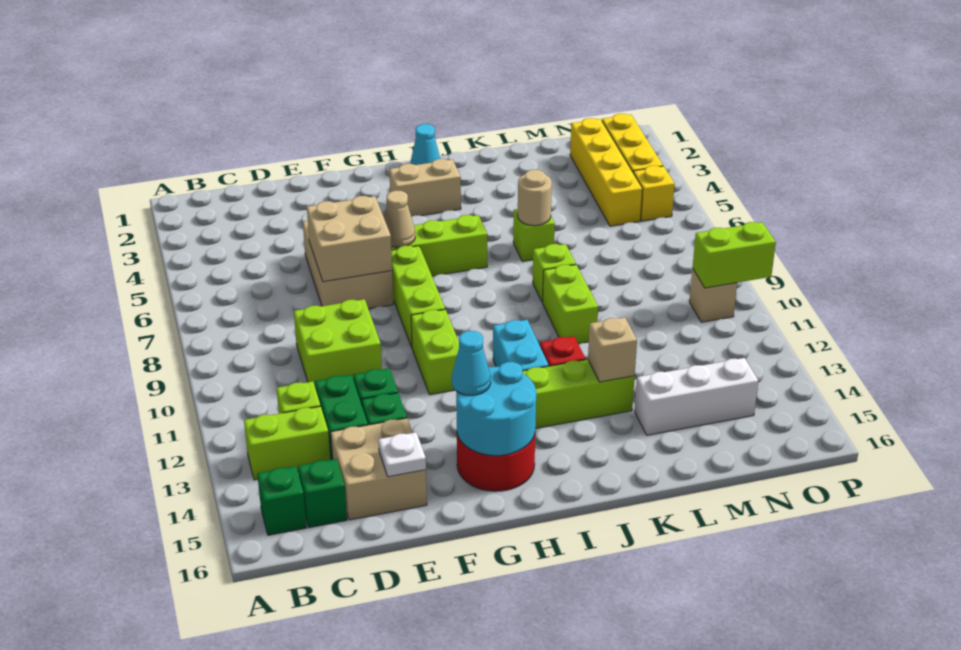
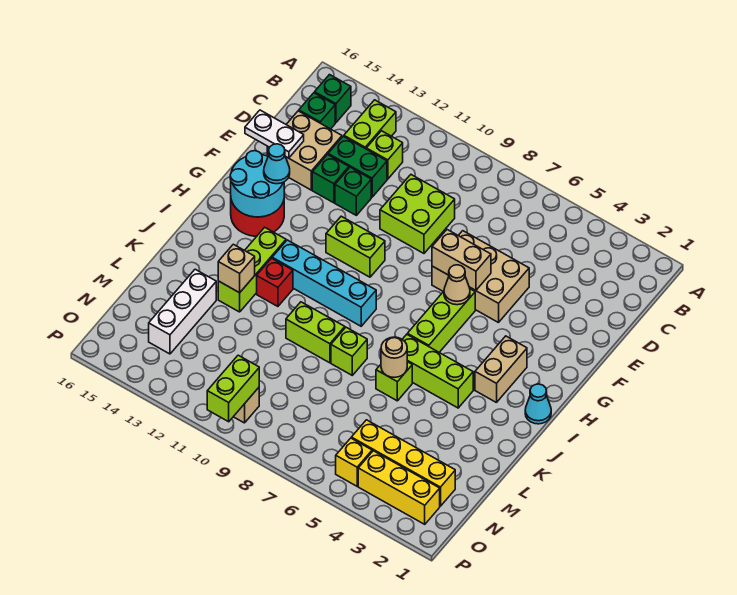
tan 2x2 brick [307,196,392,282] -> tan 1x2 brick [432,230,491,290]
white 1x1 plate [378,432,426,477] -> white 1x2 plate [245,110,304,158]
lime 1x3 brick [391,246,445,347] -> lime 1x3 brick moved to [402,334,473,408]
cyan 1x2 brick [493,320,549,371] -> cyan 1x4 brick [272,240,376,326]

